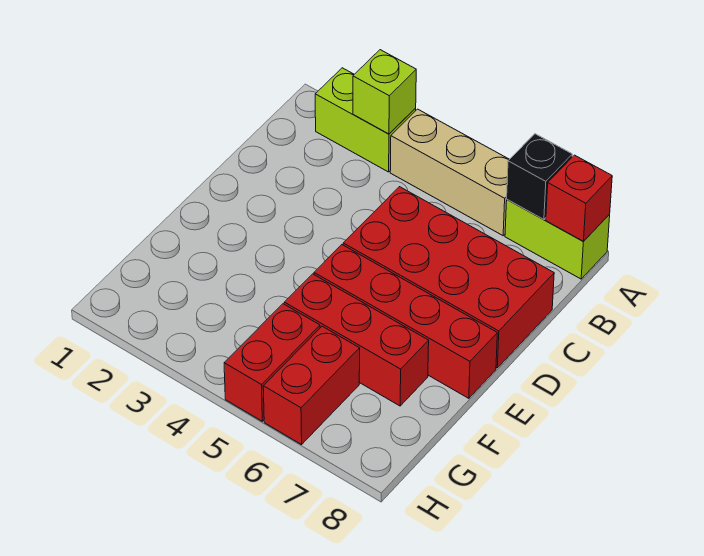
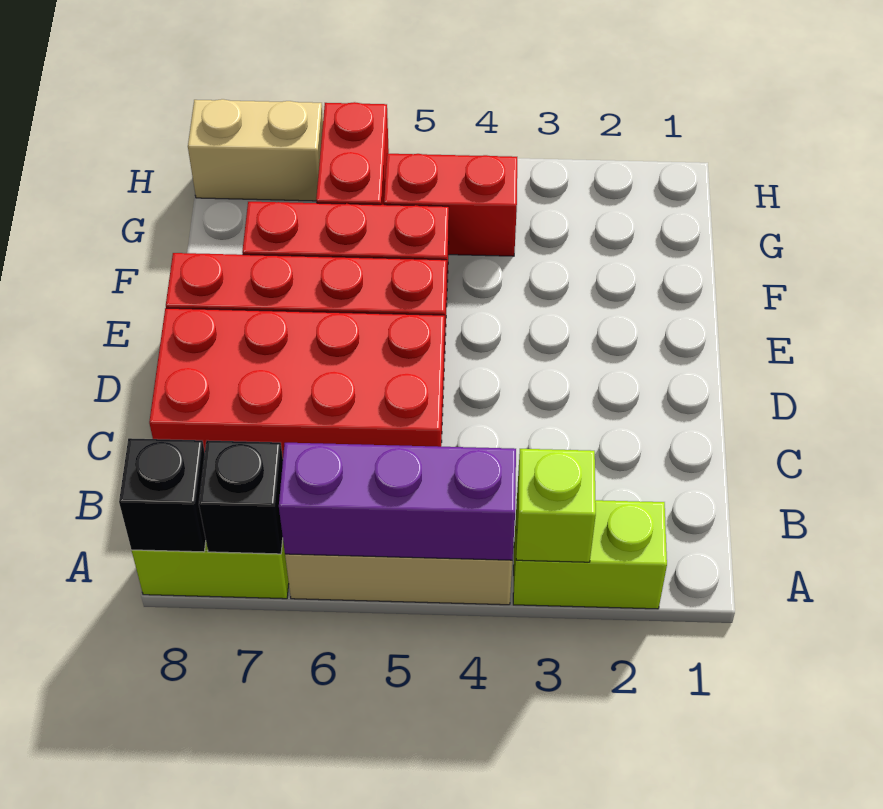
none -> purple 1x3 brick [279,443,516,560]
red 1x1 brick [546,155,612,242] -> black 1x1 brick [119,438,206,552]
red 1x2 brick [224,304,320,421] -> red 1x2 brick turned to [384,154,517,256]
none -> tan 1x2 brick [188,99,323,201]

